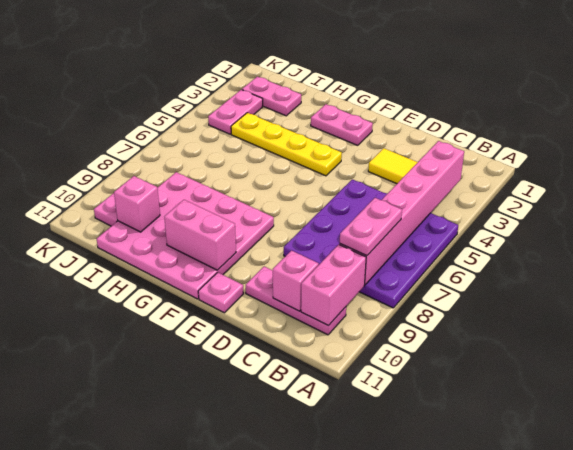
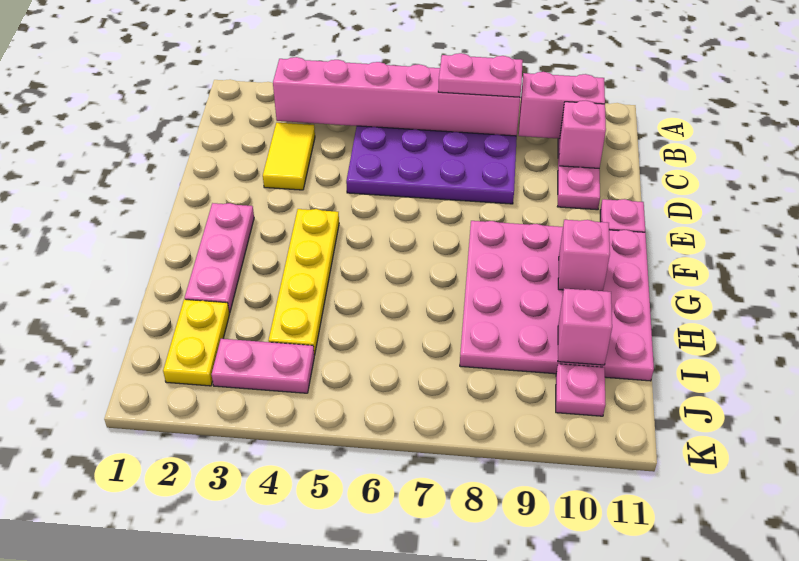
pink 1x2 plate [311,104,373,145] -> pink 1x3 plate [185,203,254,313]
pink 1x2 brick [164,200,236,270] -> pink 1x1 brick [558,220,610,291]
pink 1x2 plate [242,77,301,116] -> yellow 1x2 plate [163,299,230,386]

